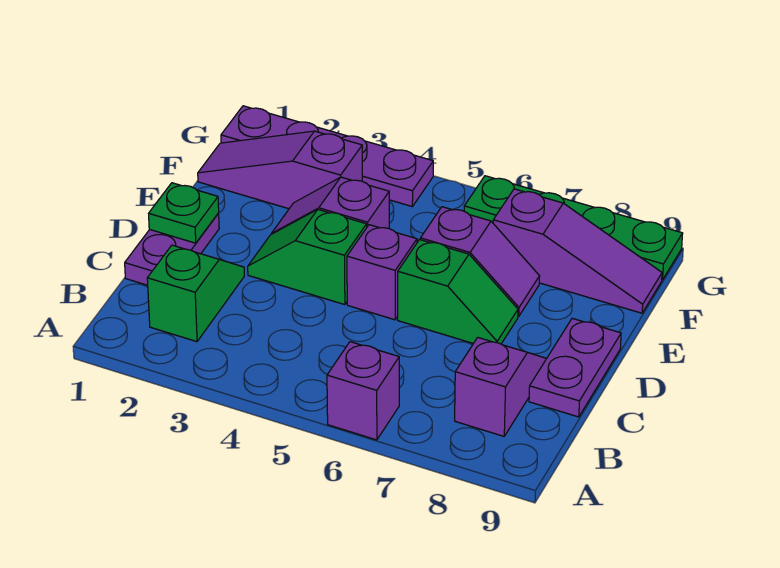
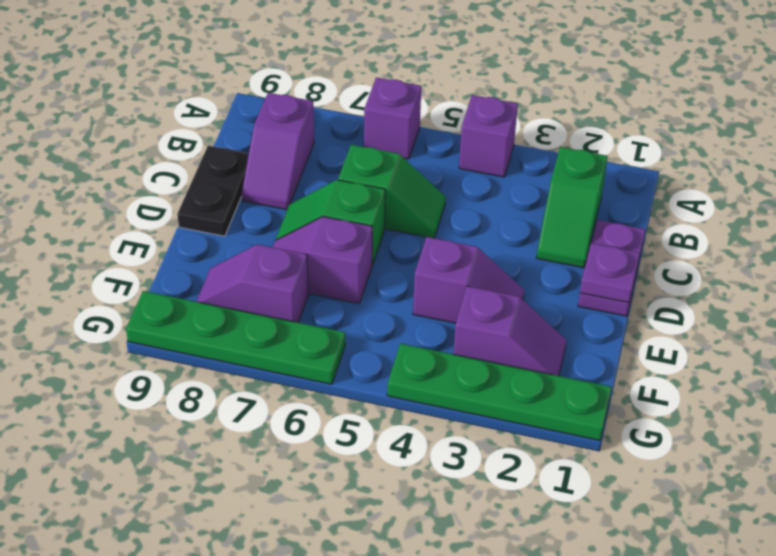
purple 1x2 plate [529,318,621,417] -> black 1x2 plate [177,146,249,236]
green 1x1 plate [149,183,219,243] -> purple 1x1 plate [580,243,640,303]
green 1x2 slope [248,210,367,305] -> green 1x2 slope moved to [338,145,446,238]
purple 1x1 brick [347,225,417,320] -> purple 1x1 brick moved to [459,95,518,177]
purple 1x3 slope [198,131,362,209] -> purple 1x2 slope [454,286,566,376]
purple 1x3 slope [493,189,662,313] -> purple 1x2 slope [196,244,308,322]
purple 1x4 plate [221,106,433,206] -> green 1x4 plate [387,344,612,440]

